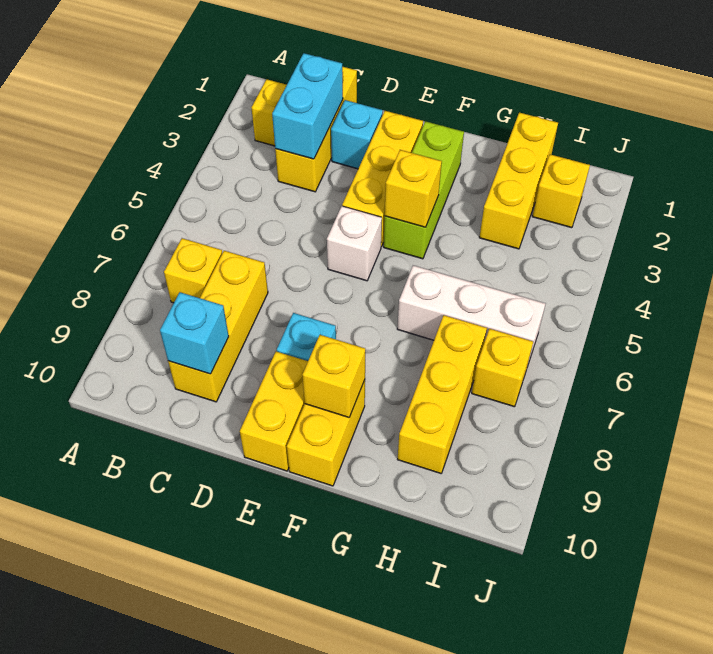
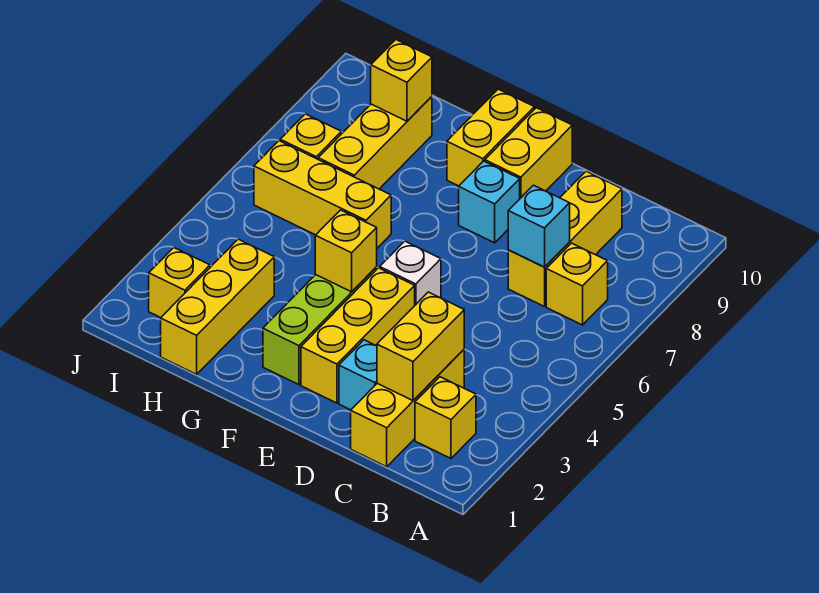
cyan 1x2 brick [272,53,343,159] -> yellow 1x2 brick [377,292,464,400]
cyan 1x1 brick [160,292,229,374] -> cyan 1x1 brick moved to [508,185,570,267]
yellow 1x1 brick [302,335,365,417] -> yellow 1x1 brick moved to [371,40,432,121]
white 1x3 brick [397,265,545,363] -> yellow 1x3 brick [254,141,391,248]

